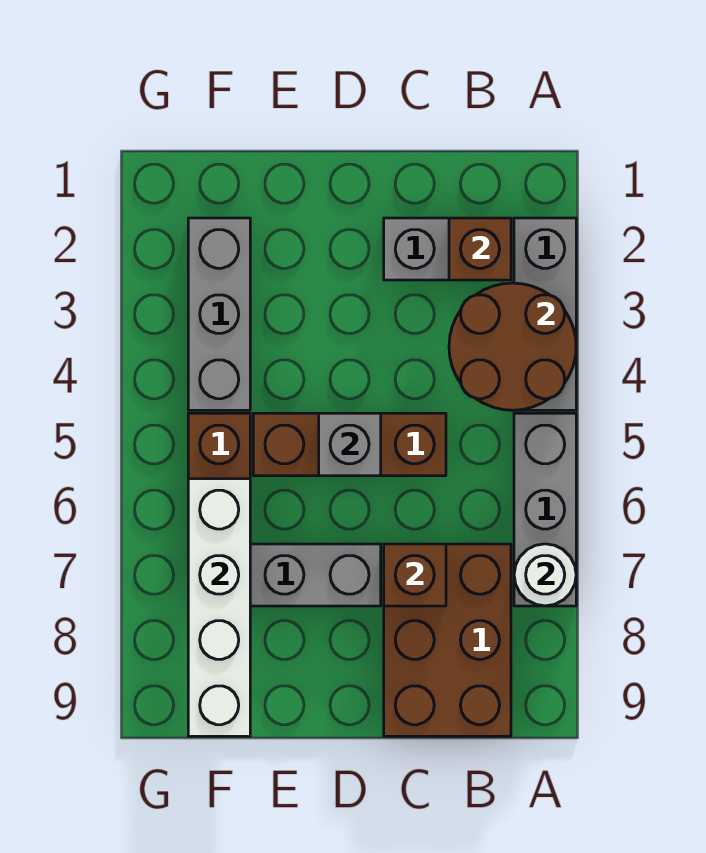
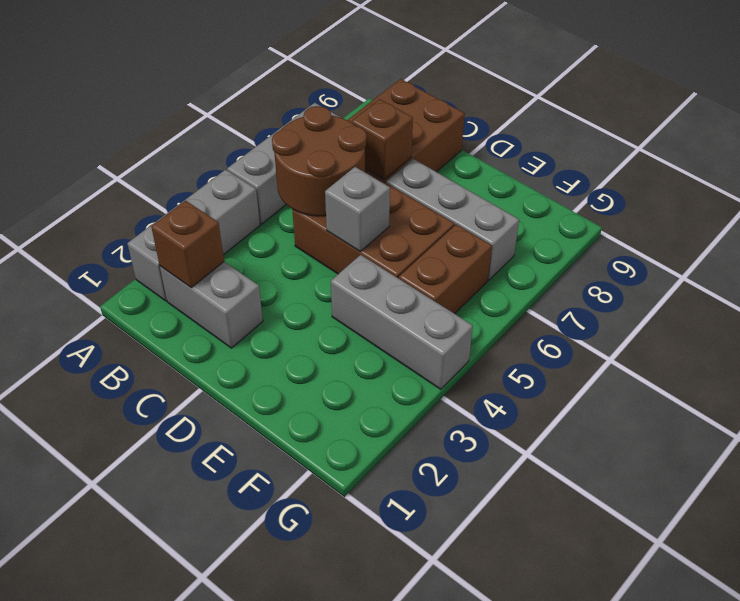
brown 2x2 round brick [449,283,576,410] -> brown 2x2 round brick moved to [272,106,366,216]
white 1x1 round brick [514,544,576,606] -> none
brown 1x3 brick [253,413,446,476] -> brown 2x3 brick [292,171,454,278]
grey 1x3 brick [188,218,250,410] -> grey 1x3 brick turned to [331,255,473,389]
white 1x4 brick [188,479,250,736] -> none

